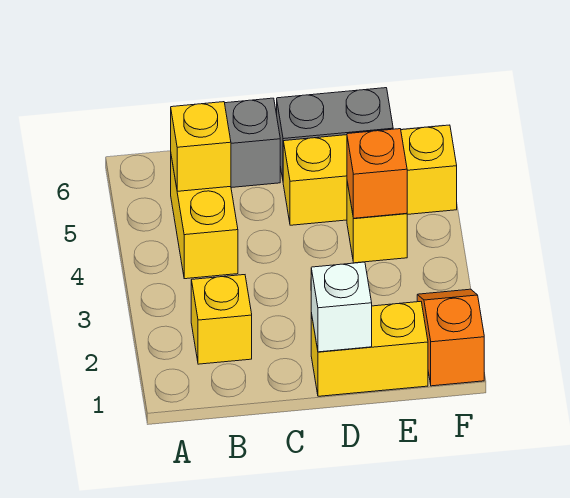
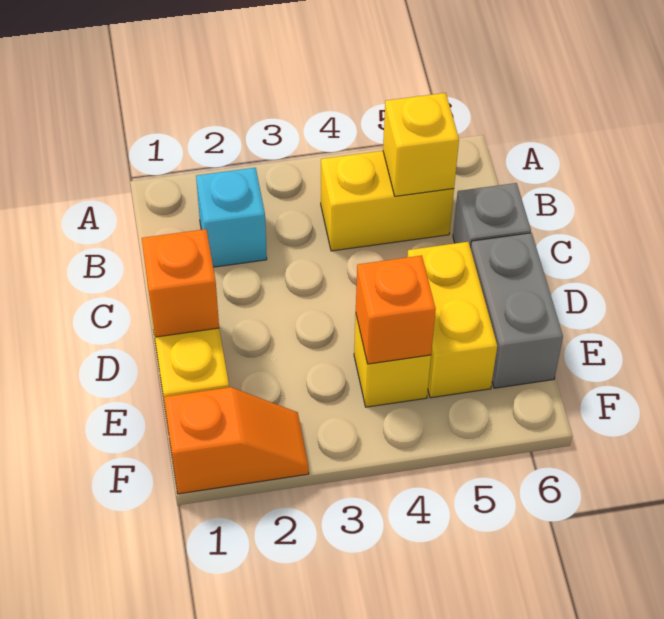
yellow 1x1 brick [191,275,252,364] -> cyan 1x1 brick [196,168,267,267]
white 1x1 brick [311,262,372,352] -> orange 1x1 brick [142,229,219,337]
yellow 1x3 brick [283,125,457,225] -> yellow 1x2 brick [407,242,497,398]

